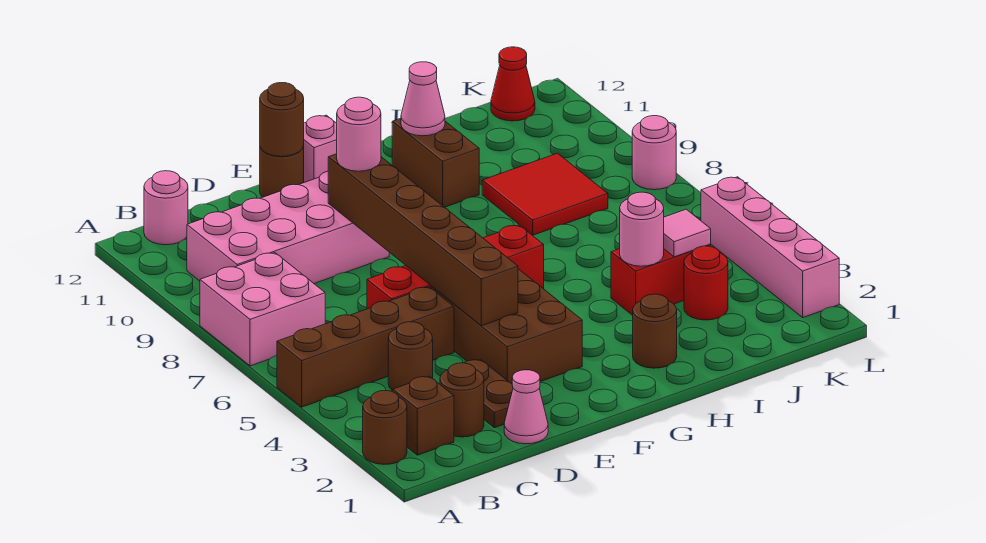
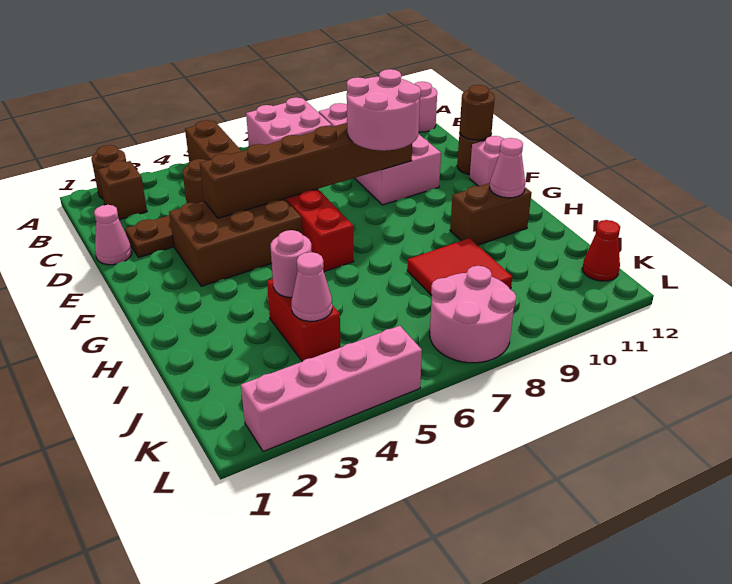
brown 1x1 round brick [440,363,484,437] -> none
pink 1x1 round brick [337,97,381,171] -> pink 2x2 round brick [347,69,421,151]
brown 1x1 round brick [633,294,677,368] -> none
red 1x1 round brick [684,246,728,320] -> none
pink 1x1 tile [664,209,711,257] -> pink 1x1 cone [291,252,332,321]
pink 1x1 round brick [632,116,676,190] -> pink 2x2 round brick [430,266,516,363]

